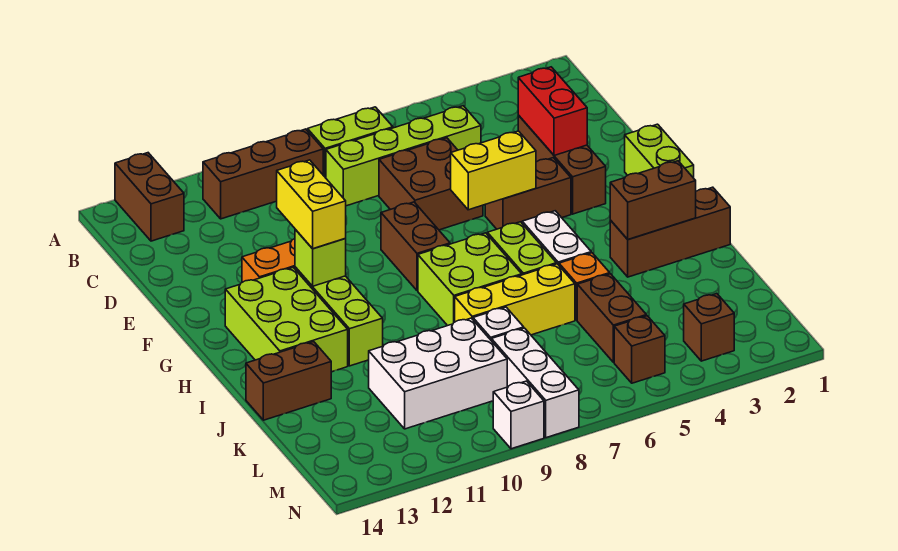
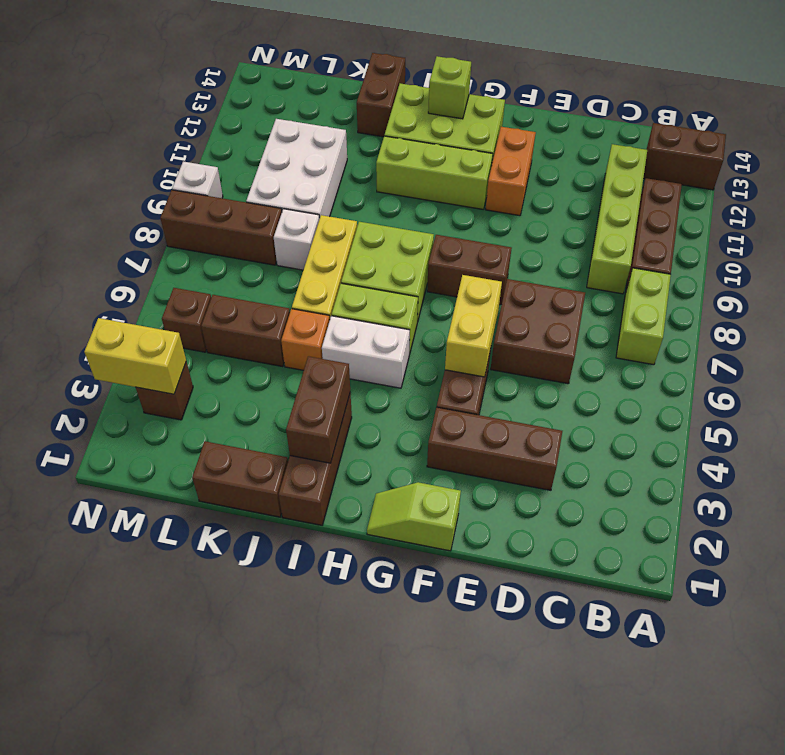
lime 1x4 brick [326,106,481,206] -> lime 1x4 brick moved to [587,144,647,294]
red 1x2 brick [518,67,587,155] -> none
lime 1x2 brick [625,124,694,178] -> lime 1x2 slope [367,482,461,551]
yellow 1x2 brick [277,160,346,249] -> yellow 1x2 brick moved to [84,318,186,394]
lime 1x1 brick [295,229,346,286] -> lime 1x1 brick moved to [428,56,471,119]
none -> brown 1x2 brick [192,441,288,517]
white 1x3 brick [491,328,579,438] -> brown 1x3 brick [160,190,282,265]

